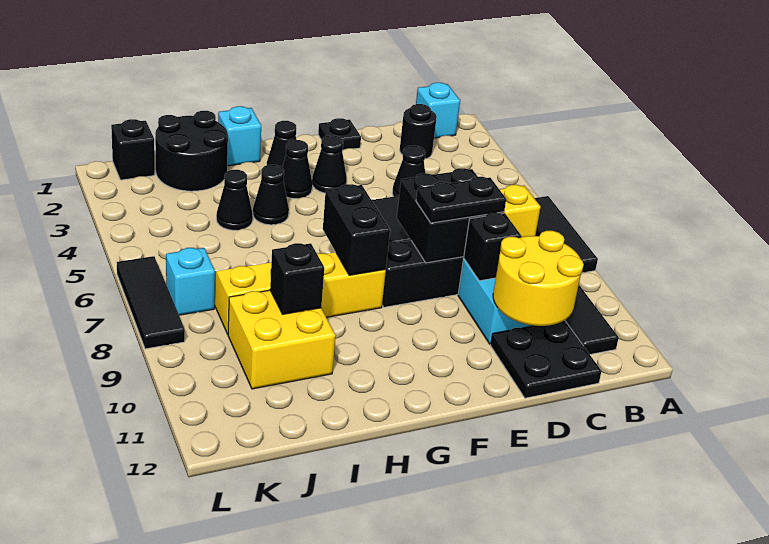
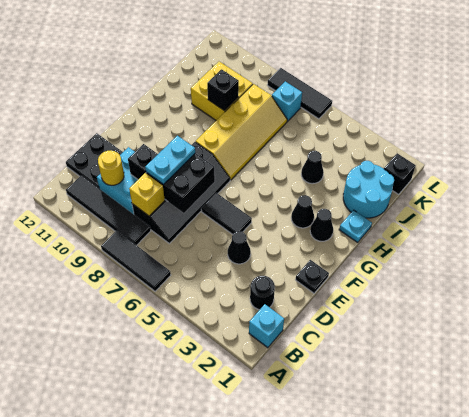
yellow 2x2 round brick [493,231,584,326] -> yellow 1x1 round brick [98,150,124,185]
black 1x2 plate [416,177,506,223] -> cyan 1x2 plate [145,136,195,185]
black 1x1 cone [312,135,347,193] -> none
black 1x2 brick [323,184,390,275] -> none
cyan 1x1 brick [218,106,261,166] -> cyan 1x1 plate [339,210,372,242]
black 1x1 cone [253,165,289,225] -> none
black 2x2 round brick [155,111,228,191] -> cyan 2x2 round brick [343,161,394,218]

